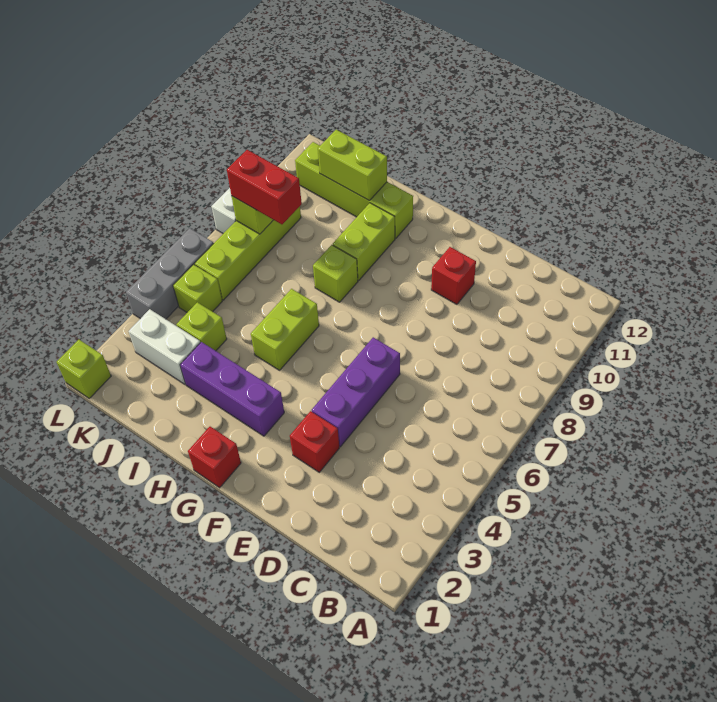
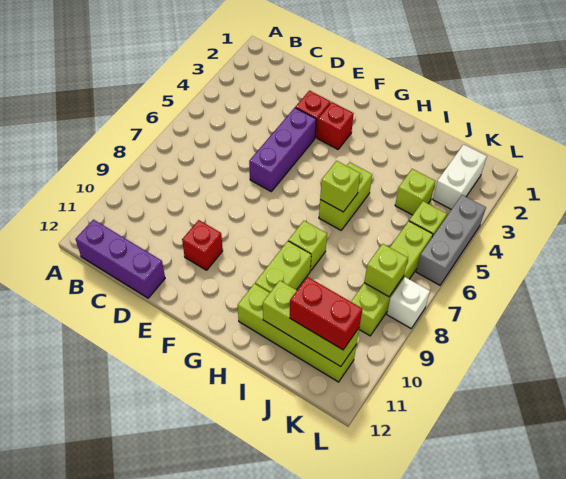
red 1x1 brick [188,427,241,488] -> red 1x1 brick moved to [317,102,354,149]
purple 1x3 brick [180,342,284,436] -> purple 1x3 brick moved to [76,220,165,298]
lime 1x2 brick [318,130,387,201] -> lime 1x3 brick [263,281,359,367]
white 1x2 brick [129,309,200,384] -> white 1x2 brick turned to [433,144,487,209]
red 1x2 brick [227,150,302,224] -> red 1x2 brick moved to [290,277,362,350]
lime 1x1 brick [57,340,111,399] -> lime 1x1 brick moved to [320,161,360,212]

